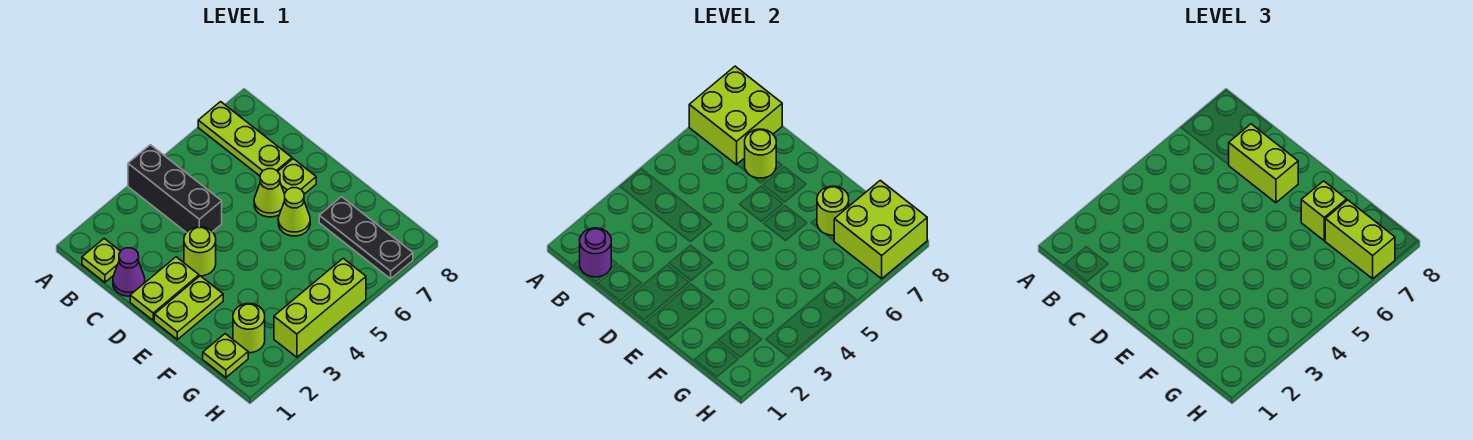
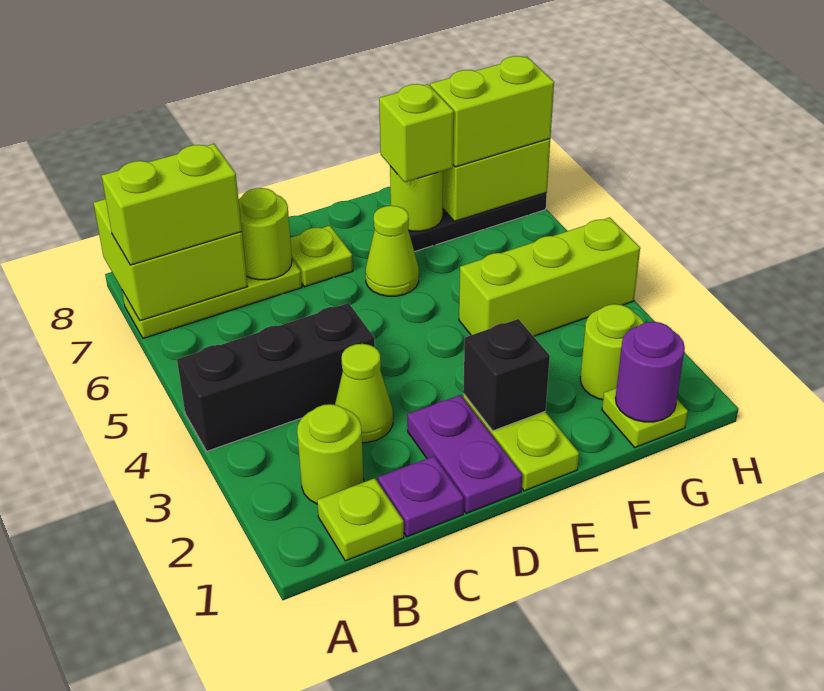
purple 1x1 round brick [580,228,611,277] -> purple 1x1 round brick moved to [615,322,685,422]
purple 1x1 cone [113,248,145,296] -> purple 1x1 plate [378,456,464,537]
lime 1x2 brick [1229,124,1298,203] -> lime 1x2 brick moved to [102,144,242,265]
lime 1x2 plate [130,257,199,320] -> purple 1x2 plate [407,395,522,513]
lime 1x1 round brick [184,227,216,276] -> lime 1x1 round brick moved to [297,404,364,504]
lime 1x1 cone [254,169,285,217] -> lime 1x1 cone moved to [335,344,393,443]
none -> black 1x1 brick [463,319,550,431]
lime 1x3 brick [274,258,366,357] -> lime 1x3 brick turned to [459,217,640,336]

